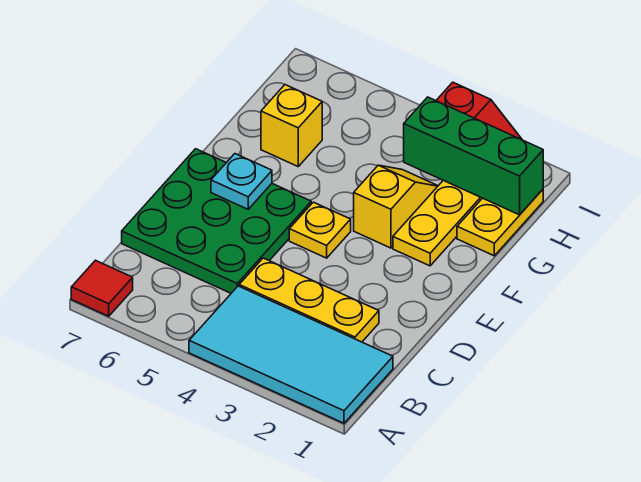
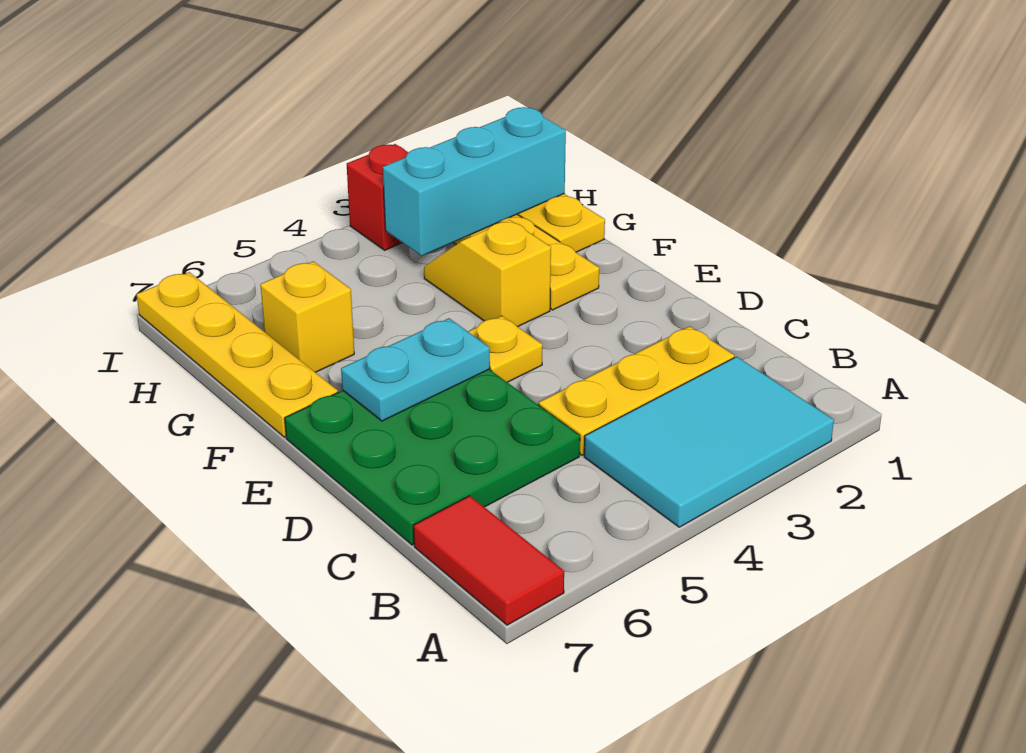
cyan 2x4 tile [189,286,393,423] -> cyan 2x3 tile [584,357,834,527]
red 1x1 tile [71,260,133,316] -> red 1x2 tile [413,496,564,625]
cyan 1x1 plate [211,154,272,209] -> cyan 1x2 plate [341,318,490,421]
none -> yellow 1x4 plate [136,272,338,437]
green 1x3 brick [404,97,543,215] -> cyan 1x3 brick [383,107,566,256]

